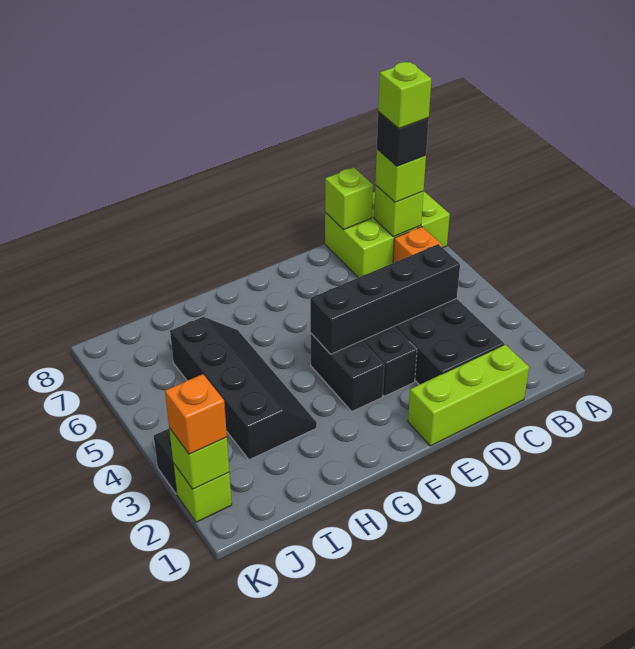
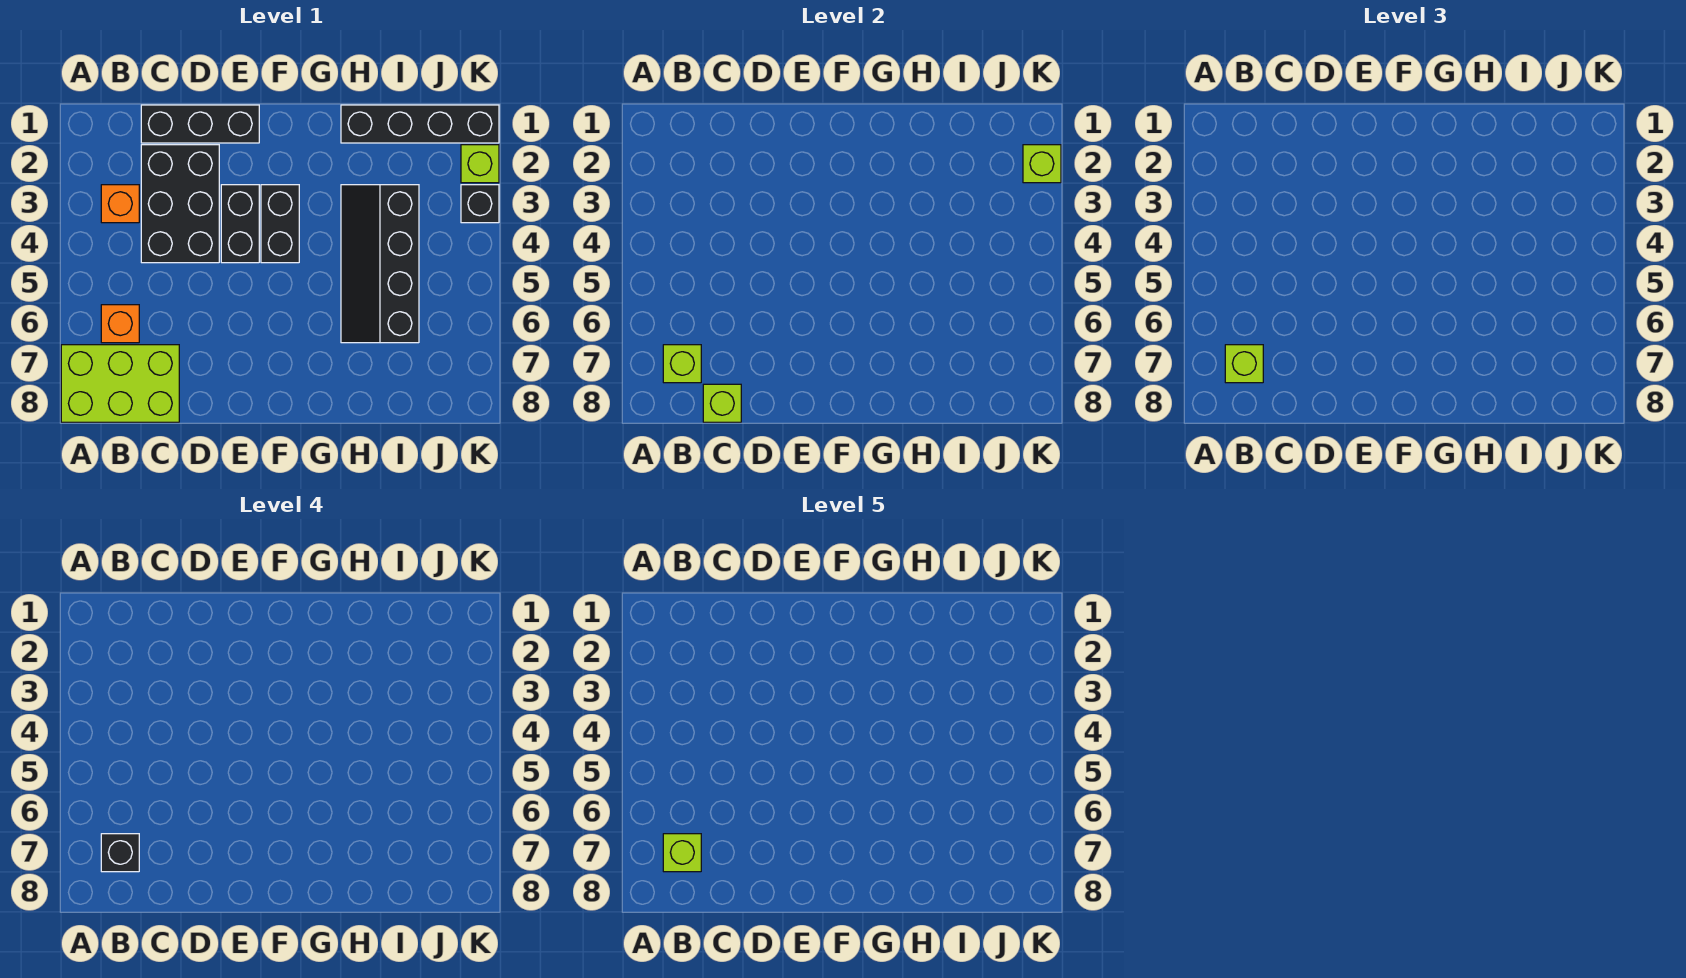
lime 1x3 brick [408,344,529,446] -> black 1x3 brick [141,105,259,143]
black 1x4 brick [310,244,460,354] -> black 1x4 brick moved to [341,105,499,143]
orange 1x1 brick [165,374,227,454] -> orange 1x1 brick moved to [101,185,139,223]

